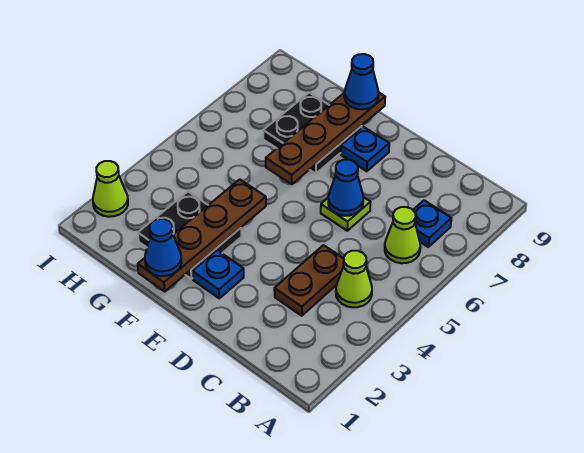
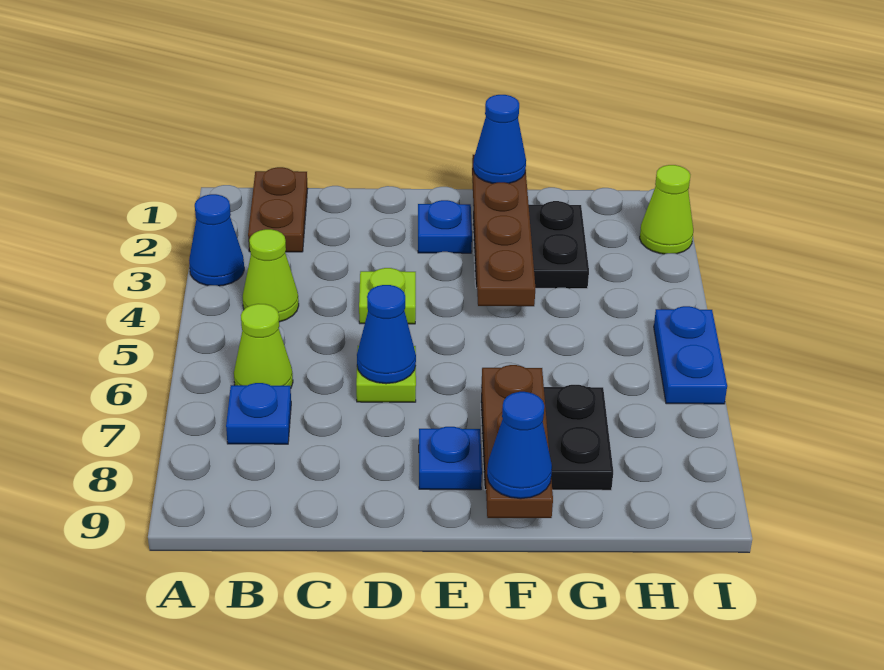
none -> blue 1x1 cone [189,194,244,286]
brown 1x2 plate [274,245,344,316] -> brown 1x2 plate moved to [248,167,308,252]
none -> lime 1x1 plate [359,268,416,324]
brown 1x4 plate [266,92,385,184] -> brown 1x3 plate [481,365,553,518]
none -> blue 1x2 plate [654,306,727,404]

